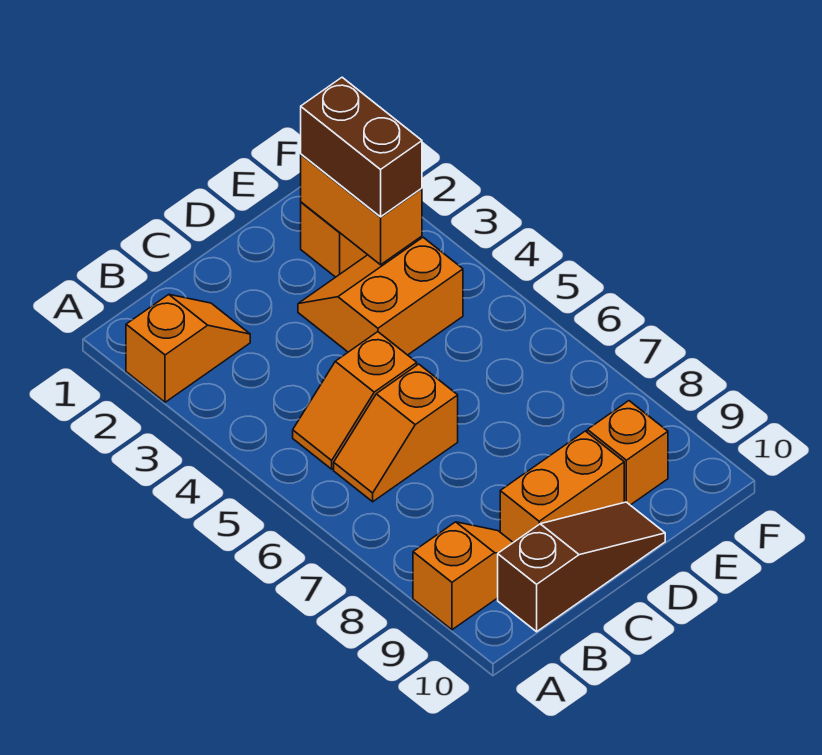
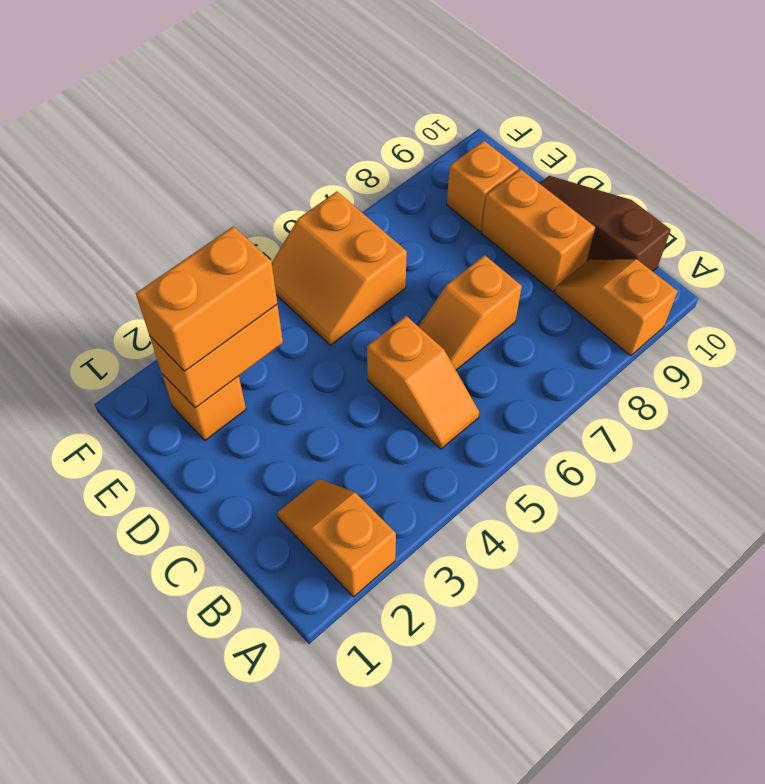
orange 1x2 slope [334,364,458,502] -> orange 1x2 slope turned to [418,255,522,370]
orange 2x2 slope [298,237,463,355] -> orange 2x2 slope moved to [272,192,407,345]
brown 1x2 brick [301,77,422,217] -> orange 1x2 brick [136,226,277,371]

